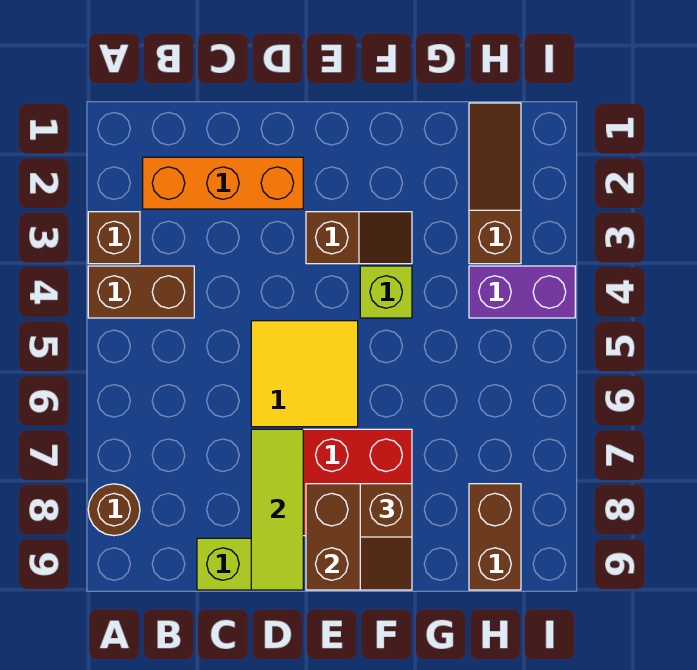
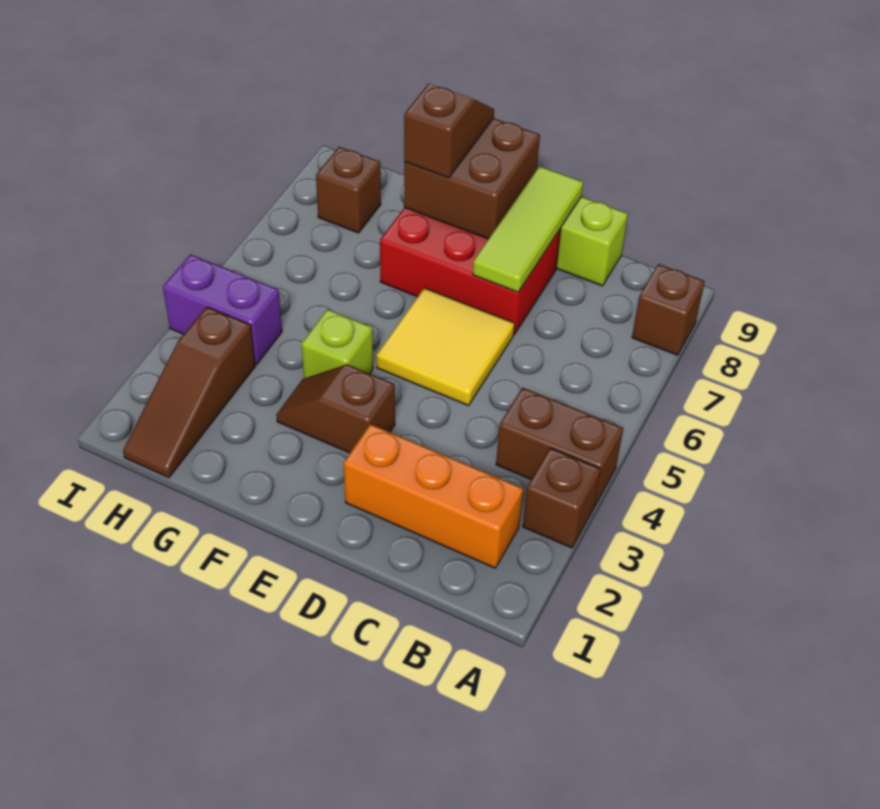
brown 1x1 round brick [88,484,140,536] -> brown 1x1 brick [632,264,705,355]
brown 1x2 brick [469,484,521,590] -> brown 1x1 brick [316,147,381,233]

